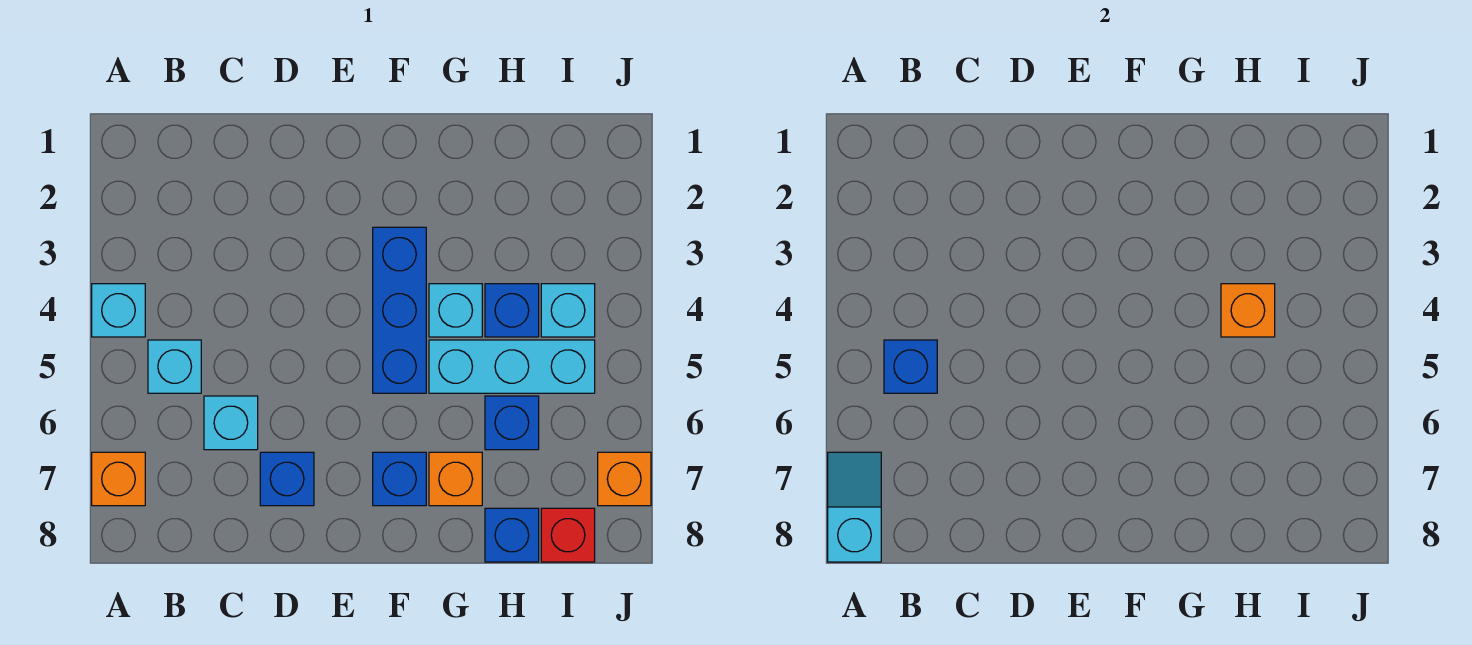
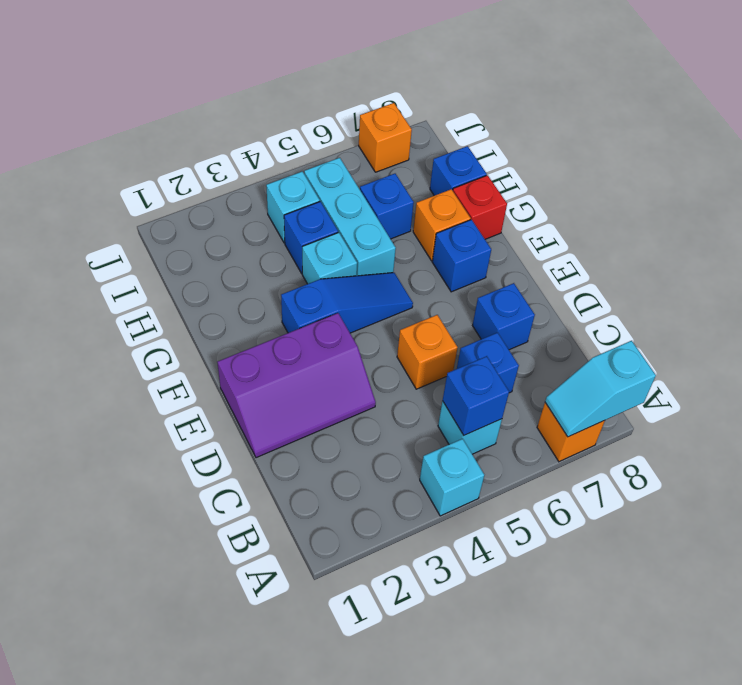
cyan 1x1 brick [204,396,258,450] -> blue 1x1 brick [457,333,519,393]
none -> purple 2x3 slope [217,313,376,458]
blue 1x3 brick [373,227,426,393] -> blue 1x3 slope [281,273,413,333]
orange 1x1 brick [1221,284,1275,337] -> orange 1x1 brick moved to [397,315,458,389]
red 1x1 brick [541,508,595,562] -> red 1x1 brick moved to [453,175,507,239]

